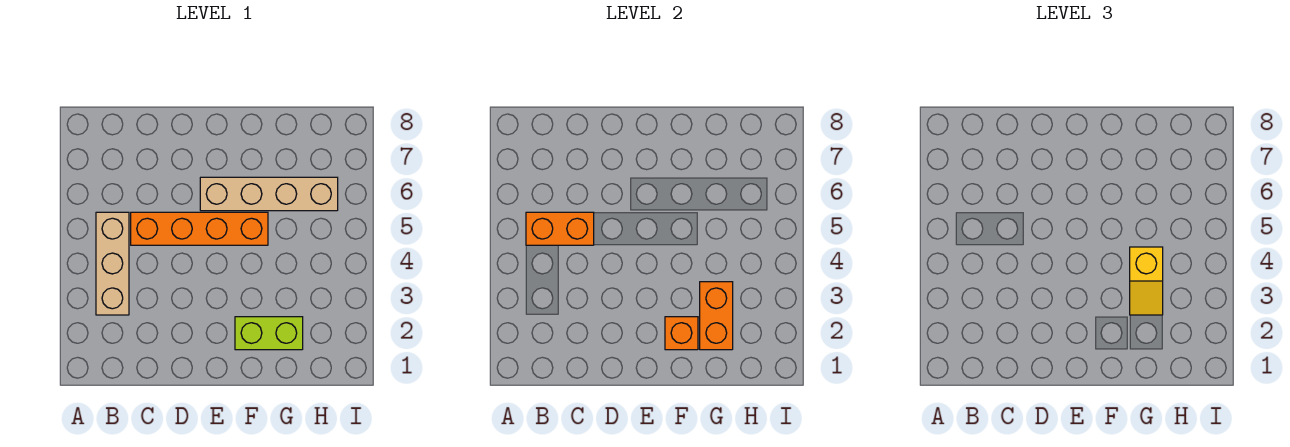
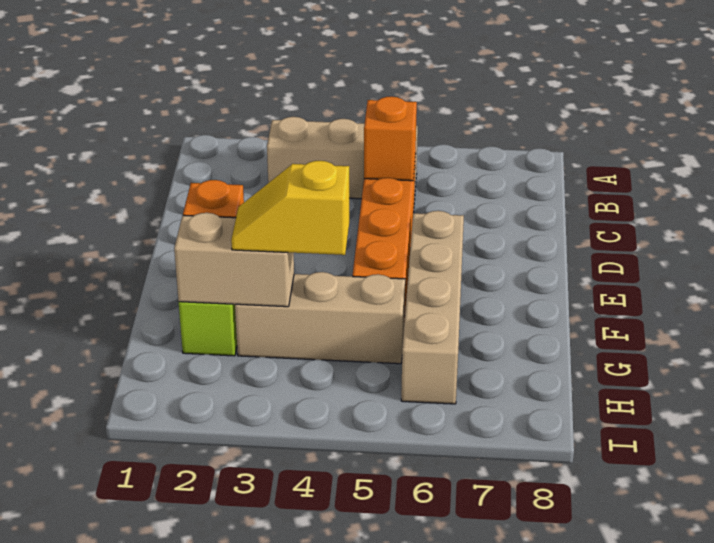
orange 1x2 brick [526,212,594,245] -> orange 1x1 brick [364,96,417,181]
orange 1x2 brick [700,282,733,350] -> tan 1x2 brick [174,213,294,307]
none -> tan 1x3 brick [235,272,405,364]

